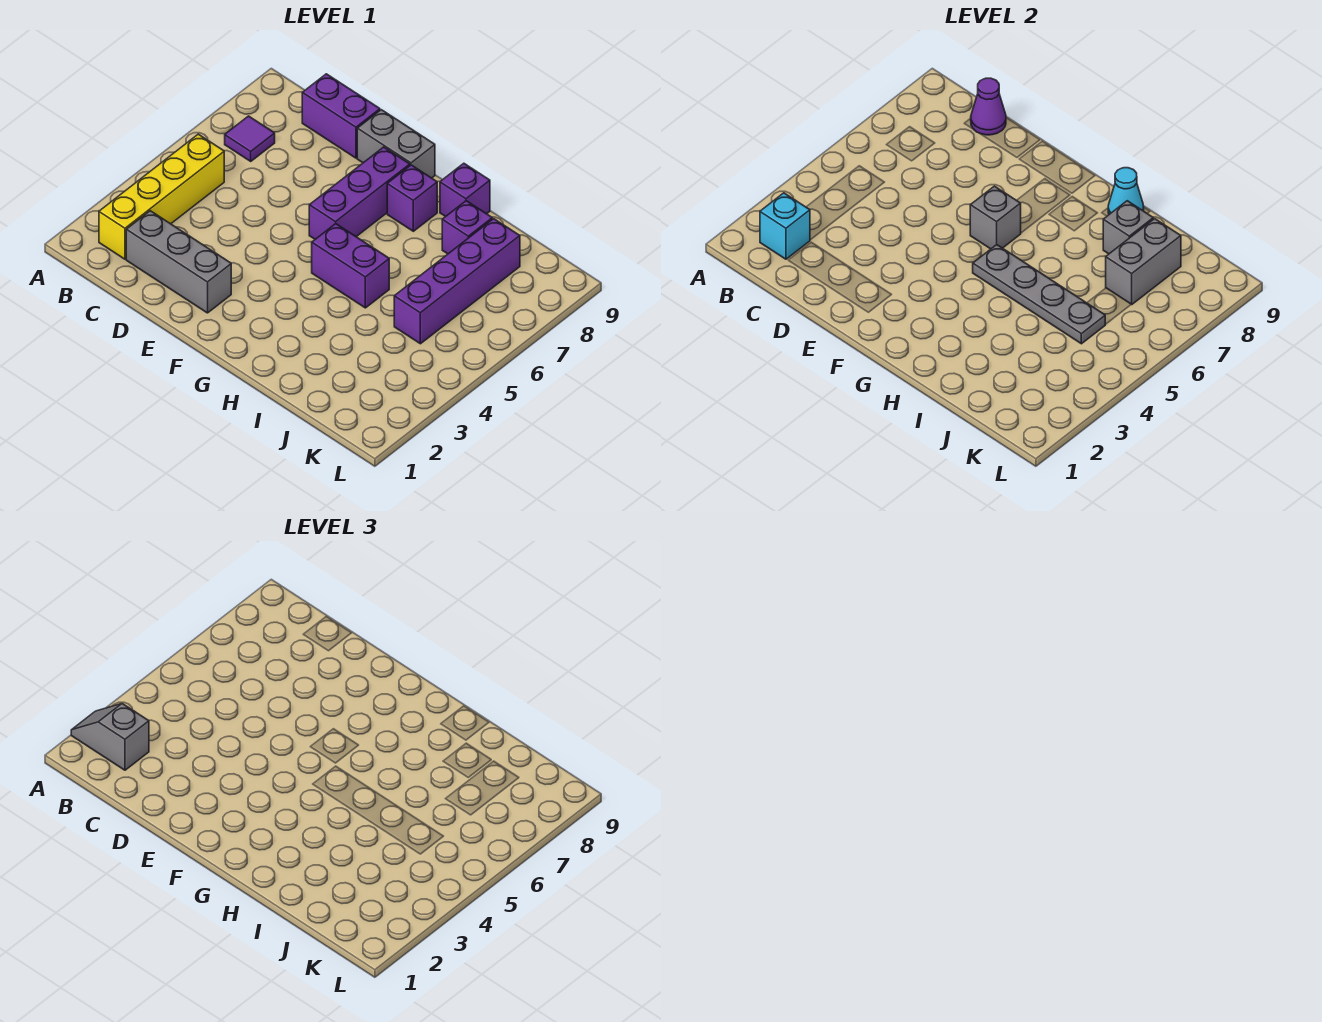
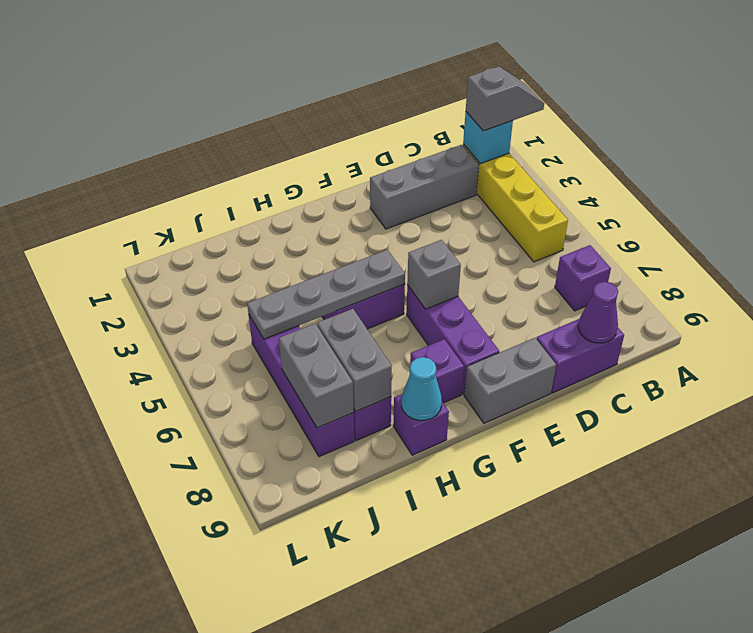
purple 1x1 tile [225,116,275,161] -> purple 1x1 brick [555,245,611,311]
grey 1x1 brick [1103,201,1153,254] -> grey 1x2 brick [317,309,392,412]

